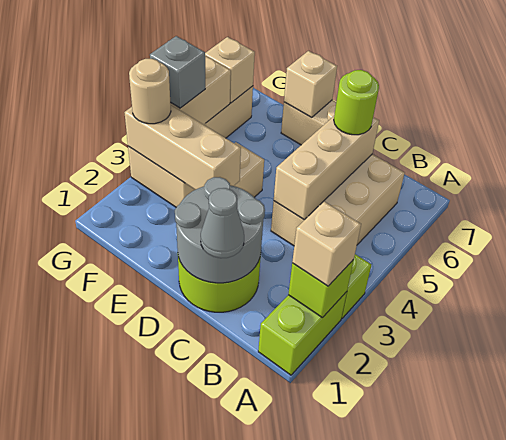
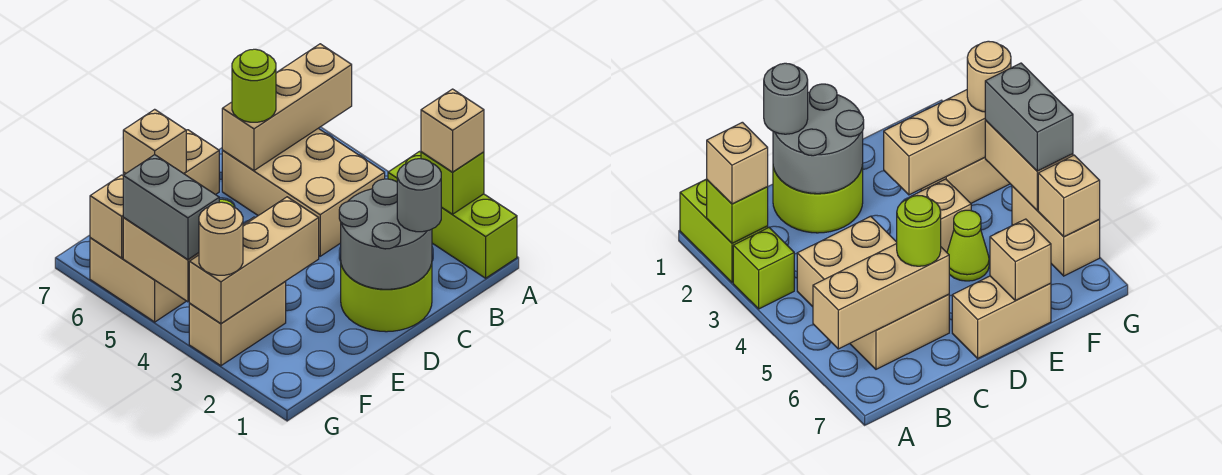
grey 1x1 cone [201,188,244,258] -> grey 1x1 round brick [397,159,442,232]
tan 1x3 brick [274,116,379,220] -> tan 1x3 brick turned to [222,44,352,170]
none -> lime 1x1 cone [947,210,989,281]
grey 1x1 brick [150,36,205,108] -> grey 1x2 brick [123,155,219,260]

